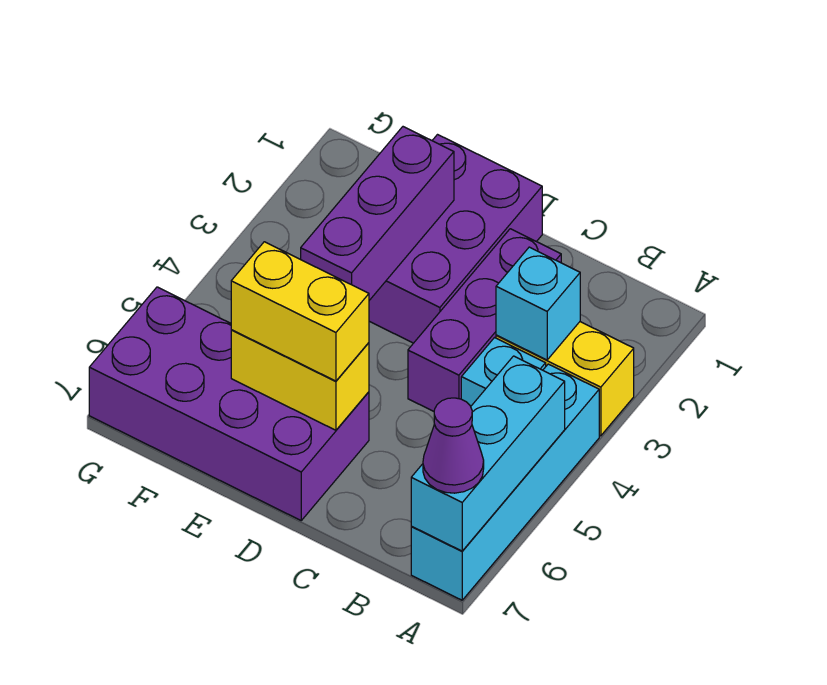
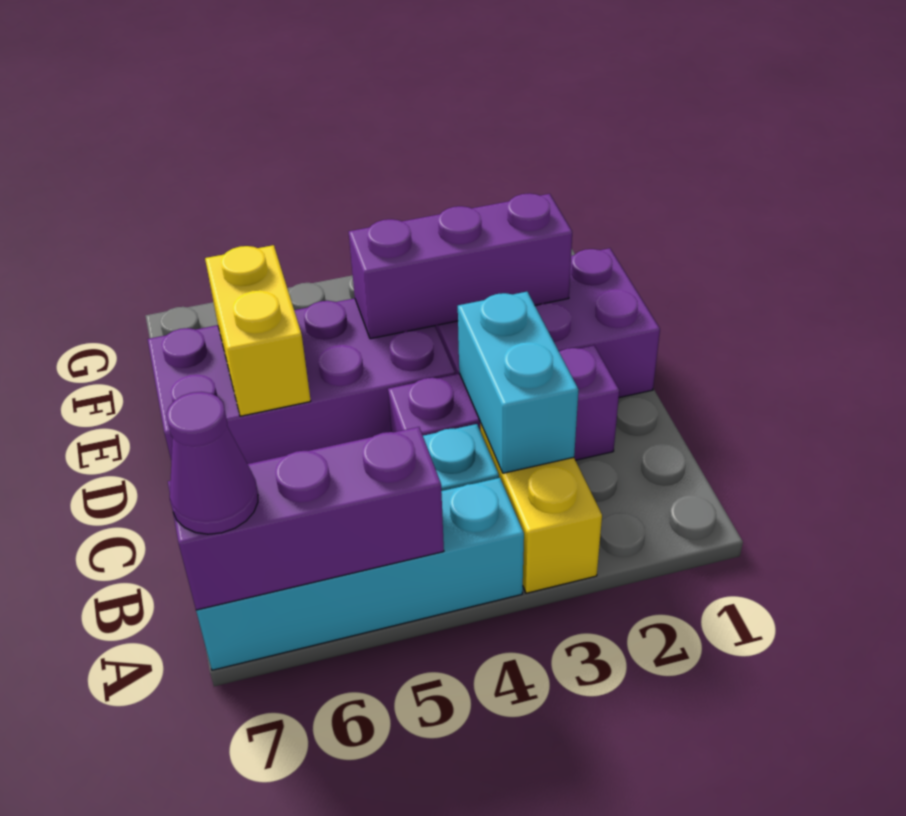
cyan 1x3 brick [411,356,565,551] -> purple 1x3 brick [168,427,444,610]
cyan 1x1 brick [496,247,580,360] -> cyan 1x2 brick [458,292,579,473]
purple 2x4 brick [89,287,369,520] -> purple 2x4 brick turned to [148,298,455,464]
yellow 1x2 brick [231,242,369,381] -> none

